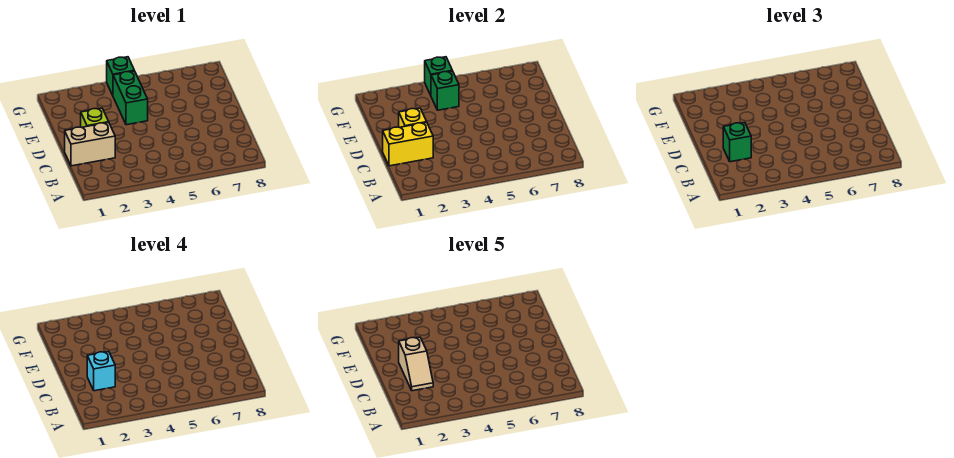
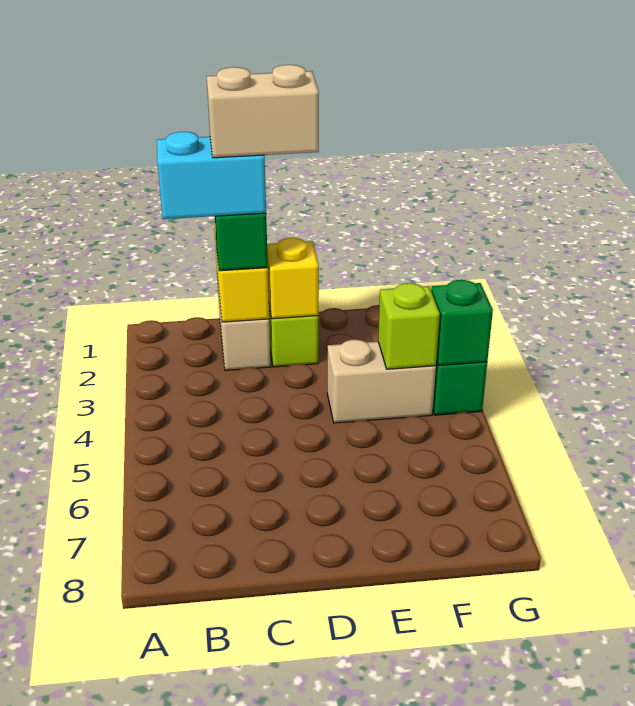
cyan 1x1 brick [87,352,115,391] -> cyan 1x2 brick [157,132,266,219]
tan 1x2 slope [399,337,433,391] -> tan 1x2 brick [207,65,319,158]
green 1x2 brick [113,71,148,125] -> tan 1x2 brick [327,340,436,423]
green 1x1 brick [431,71,459,110] -> lime 1x1 brick [378,283,440,369]

